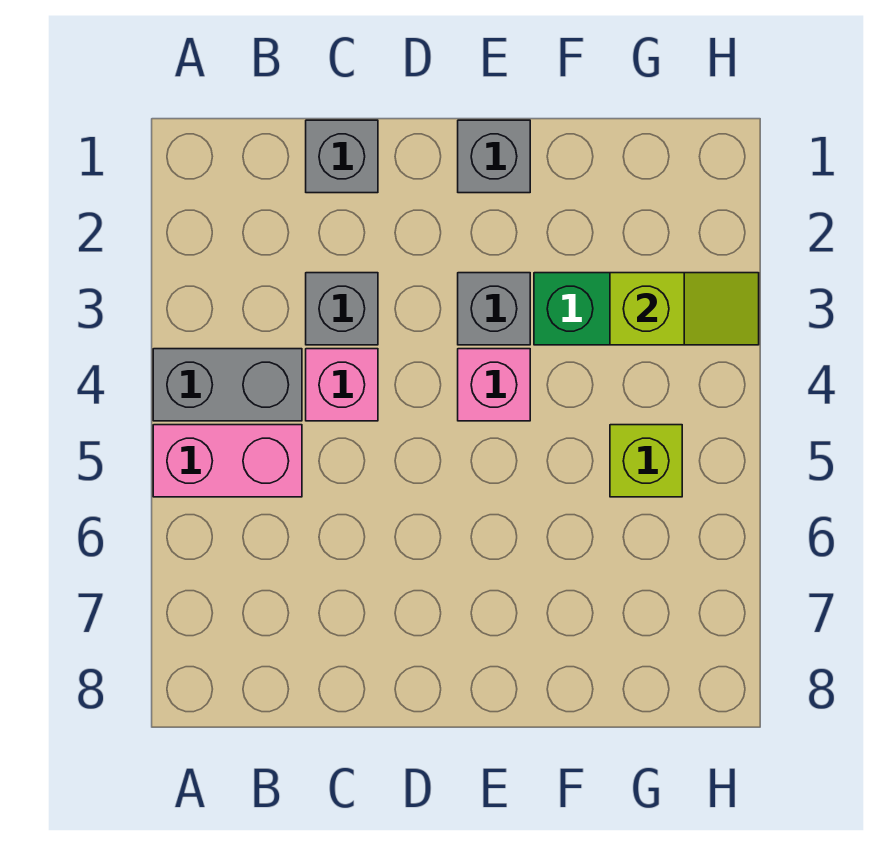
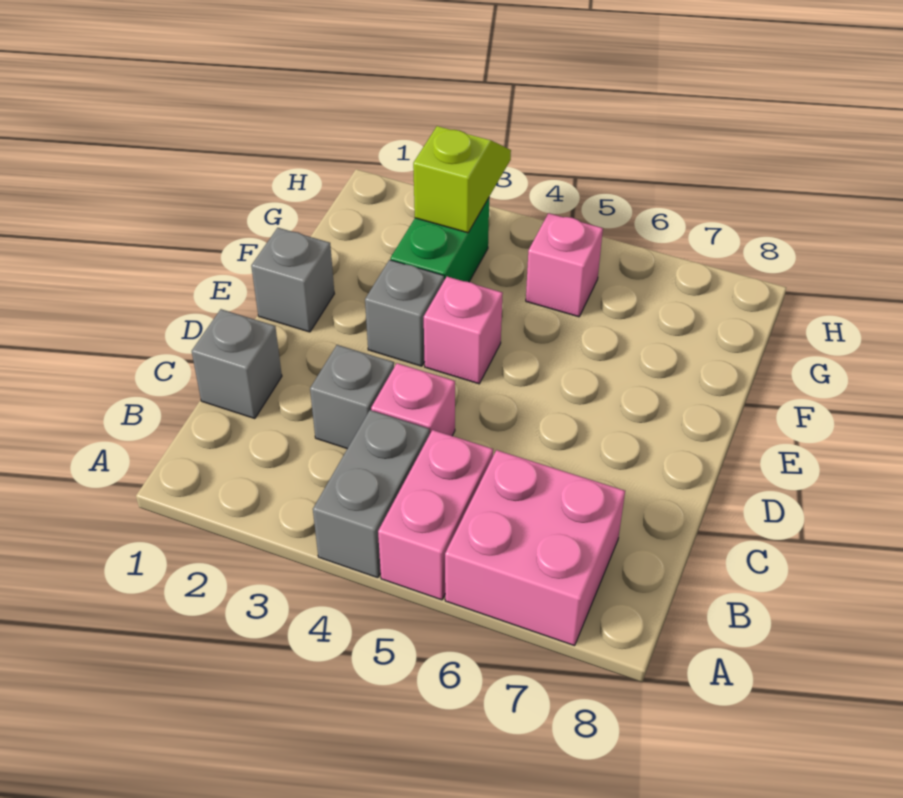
none -> pink 2x2 brick [445,450,625,646]
lime 1x1 brick [610,425,682,497] -> pink 1x1 brick [526,213,603,317]

